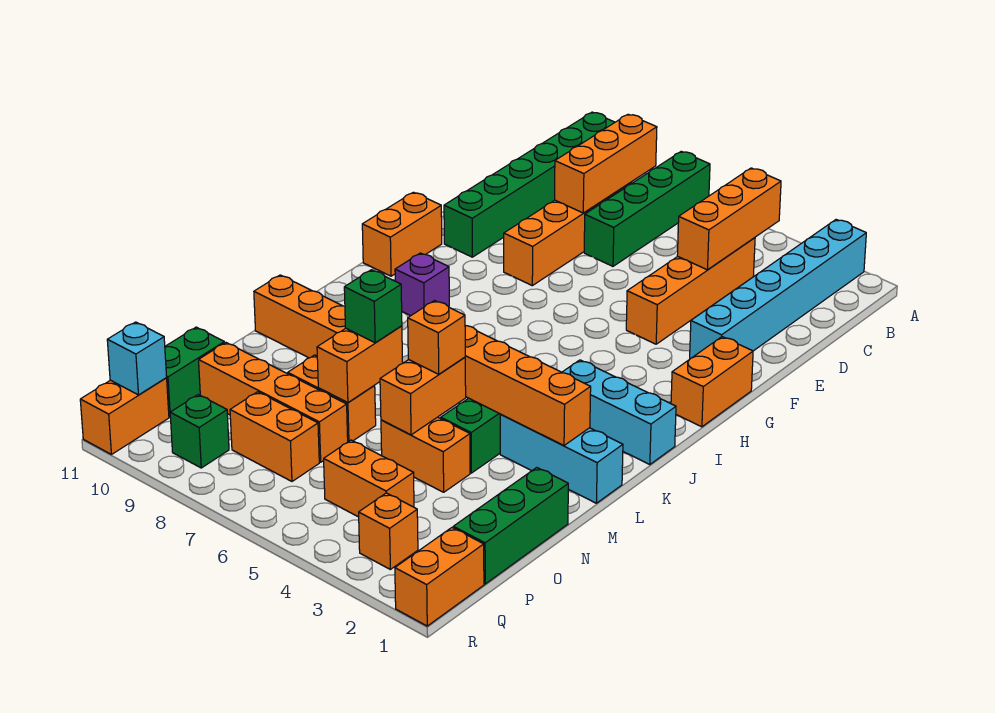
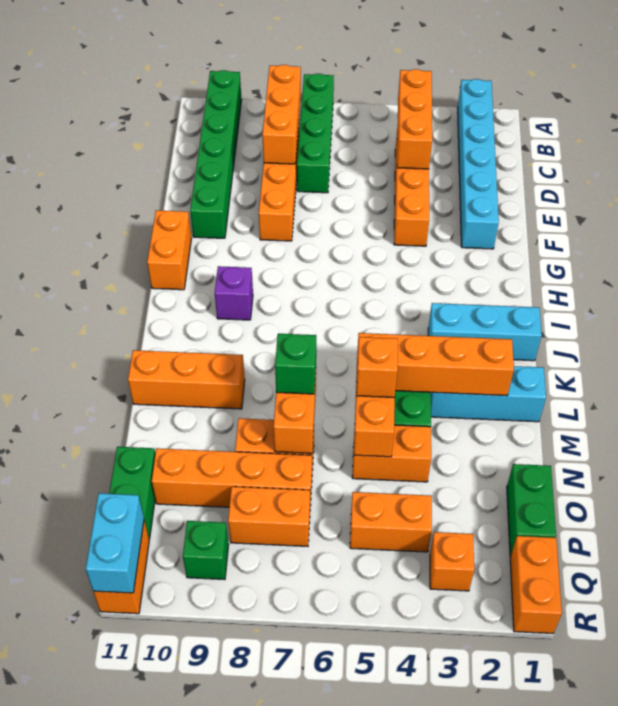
orange 1x2 brick [671,337,753,427] -> none
green 1x3 brick [453,468,568,584] -> green 1x2 brick [507,464,556,556]
cyan 1x1 brick [107,322,167,395] -> cyan 1x2 brick [86,493,144,593]

